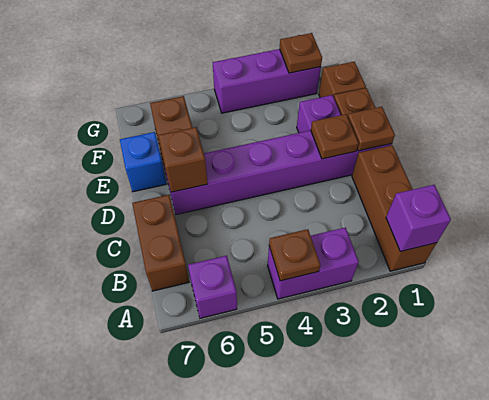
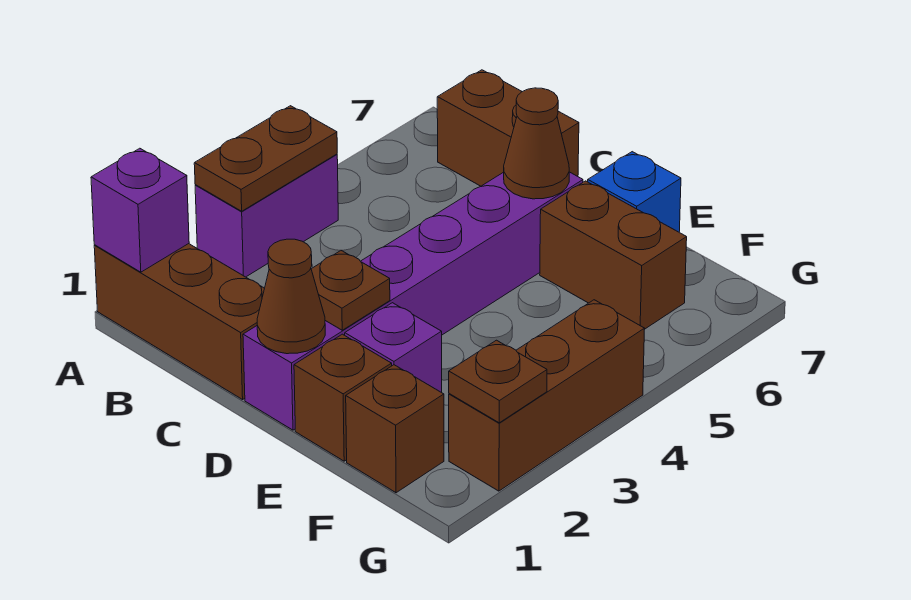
brown 1x1 plate [269,229,320,281] -> brown 1x2 plate [194,106,337,211]
purple 1x1 brick [188,256,237,318] -> none
brown 1x1 plate [348,107,395,151] -> brown 1x1 cone [257,239,325,354]
brown 1x1 brick [158,127,208,192] -> brown 1x1 cone [504,88,569,199]
purple 1x3 brick [213,49,321,113] -> brown 1x3 brick [449,300,645,491]

